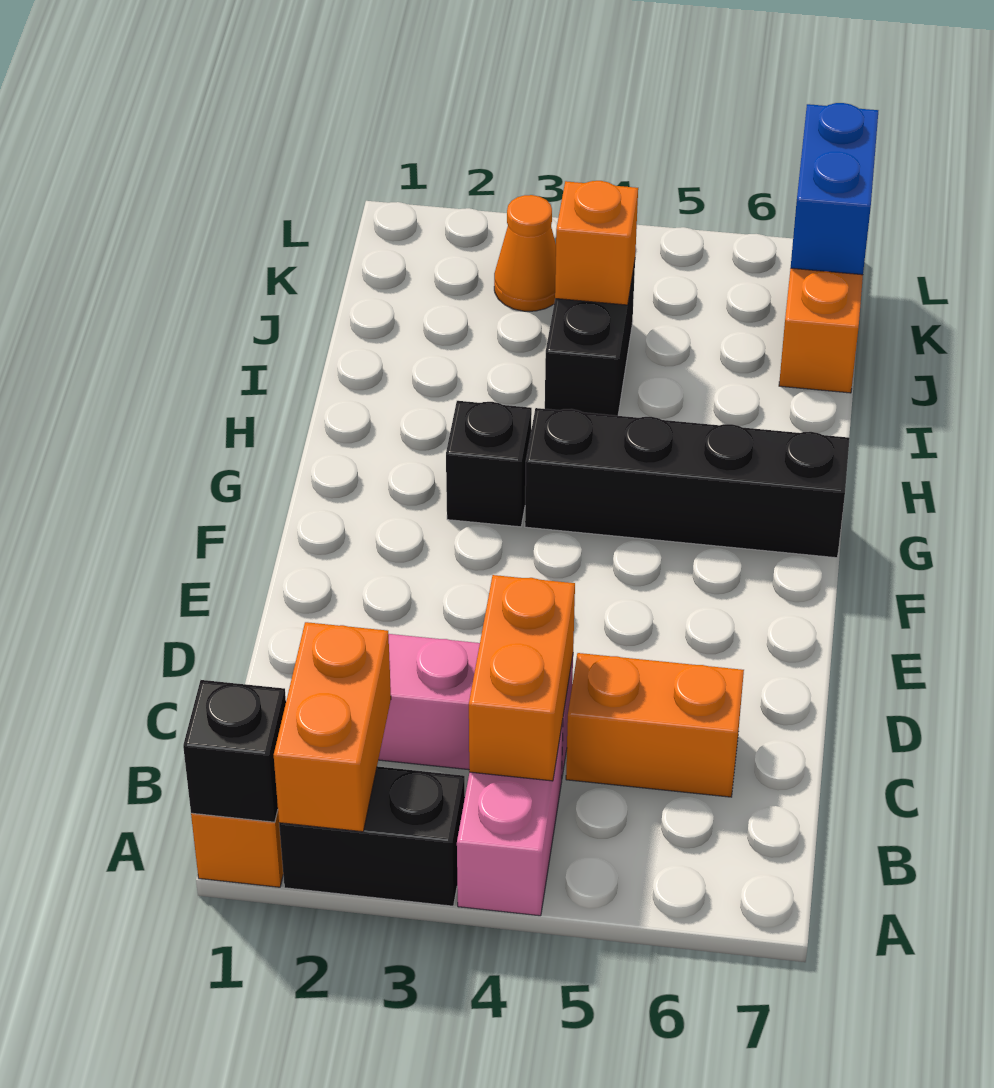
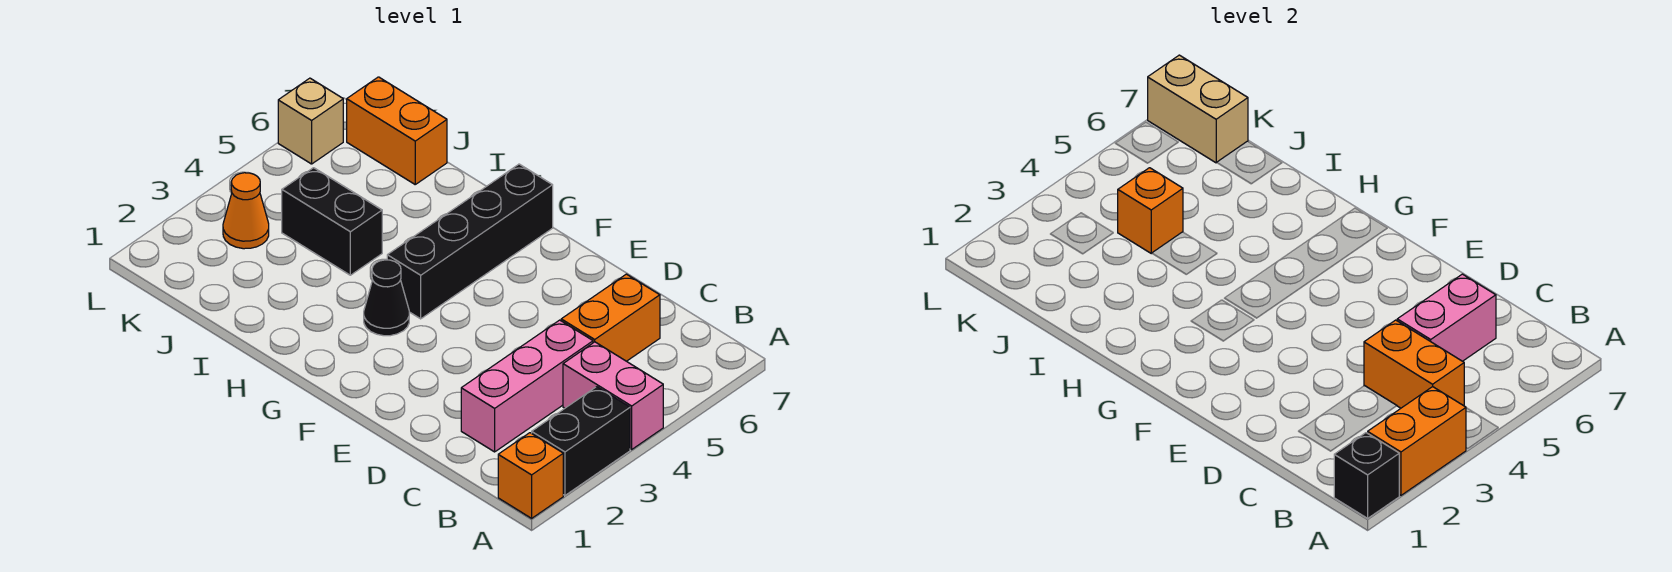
orange 1x2 brick [274,622,391,832] -> orange 1x2 brick turned to [1368,387,1466,495]
none -> pink 1x2 brick [1397,274,1496,361]
black 1x1 brick [446,401,532,527] -> black 1x1 cone [364,260,409,336]
blue 1x2 brick [791,103,878,275] -> tan 1x2 brick [1148,55,1248,163]
none -> tan 1x1 brick [278,78,343,164]

